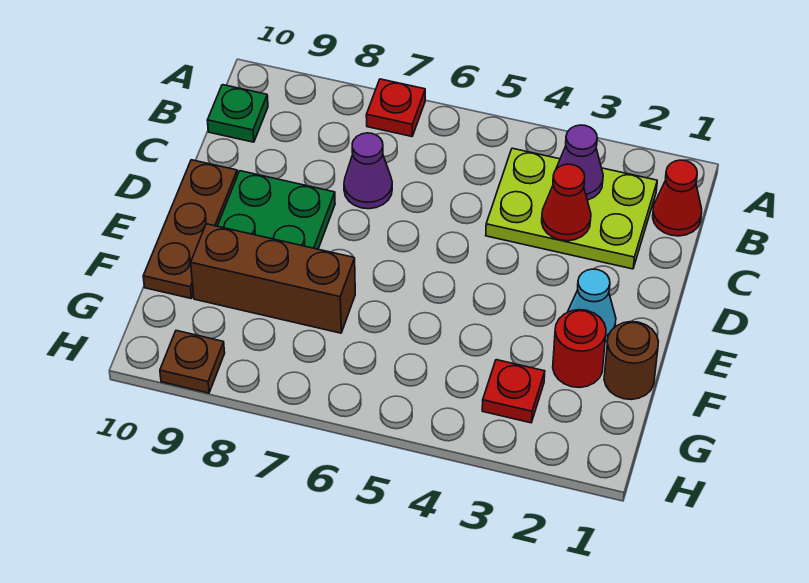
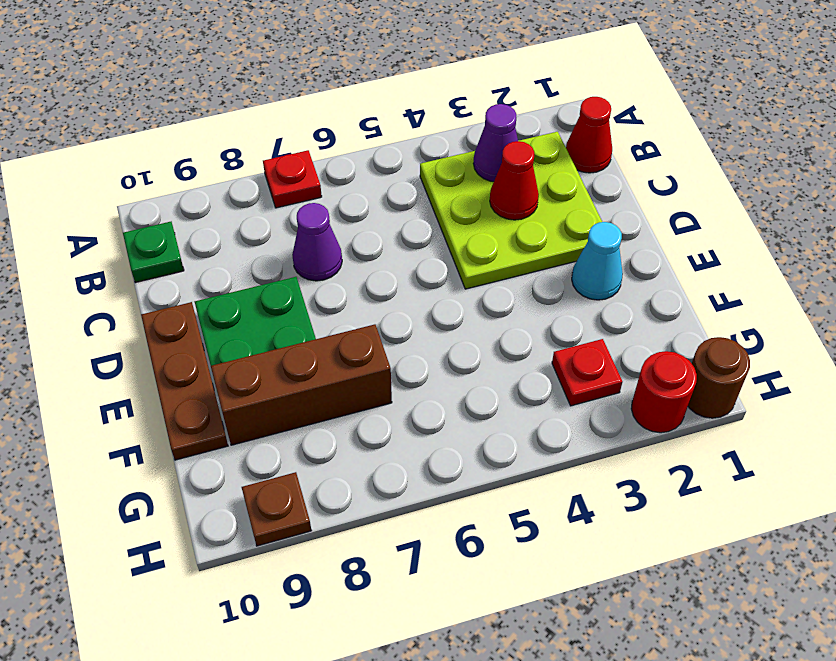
lime 2x3 plate [486,148,657,269] -> lime 3x3 plate [420,132,602,289]
brown 1x1 round brick [604,322,659,400] -> brown 1x1 round brick moved to [688,337,750,418]
red 1x1 round brick [553,310,606,388] -> red 1x1 round brick moved to [631,351,697,433]

